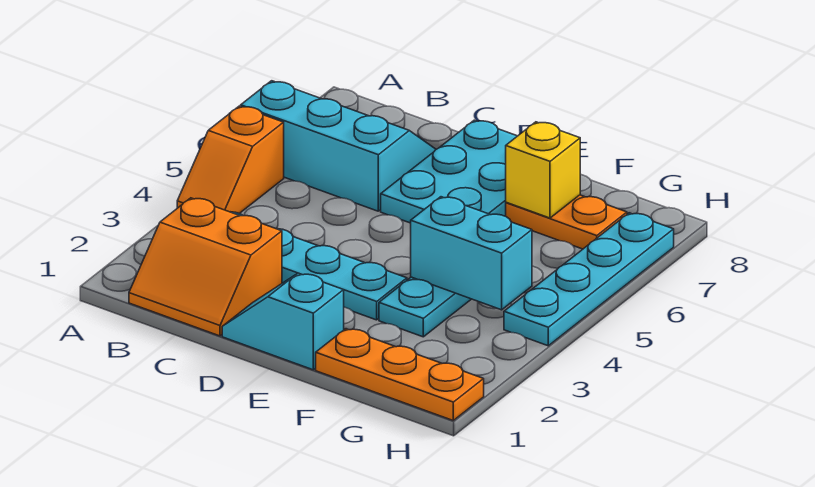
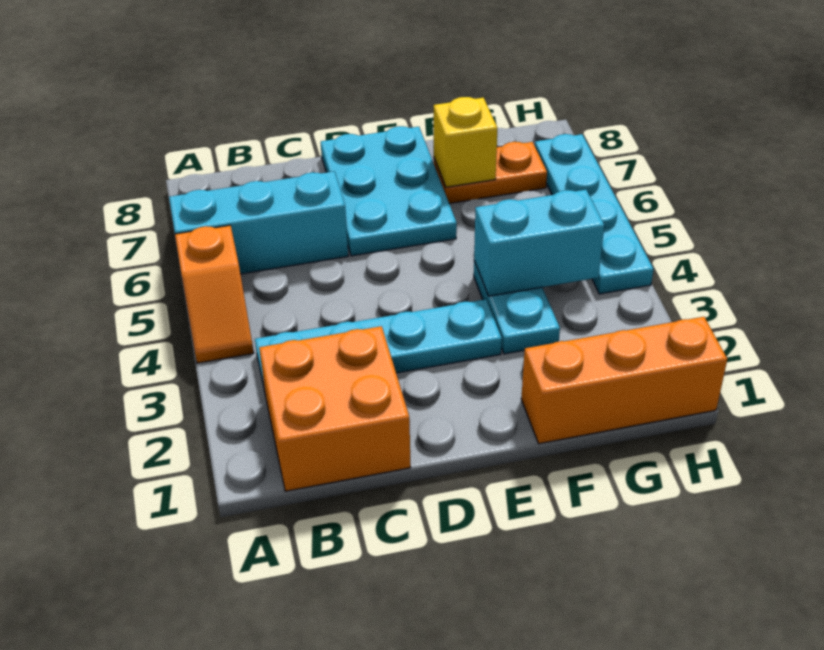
orange 2x2 slope [129,198,282,336] -> orange 2x2 brick [259,326,411,491]
cyan 1x2 slope [222,273,344,370] -> none
orange 1x3 plate [316,329,484,420] -> orange 1x3 brick [521,317,727,444]

